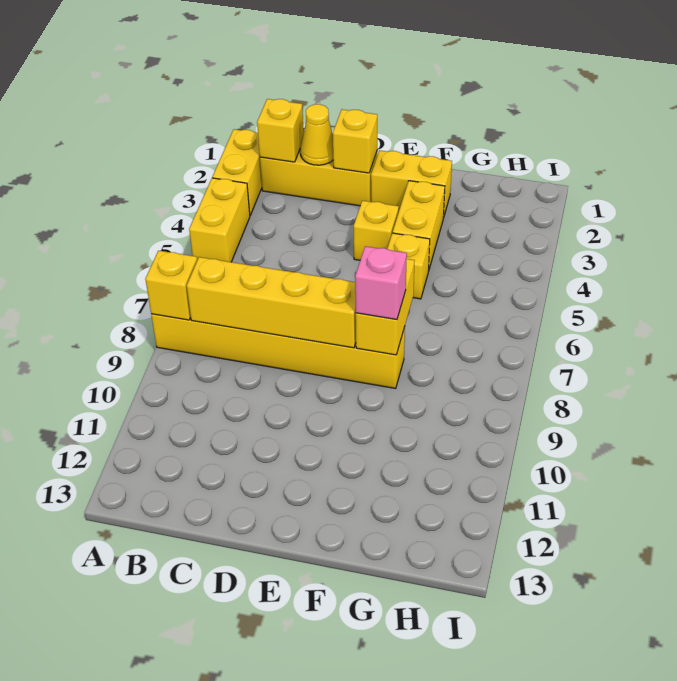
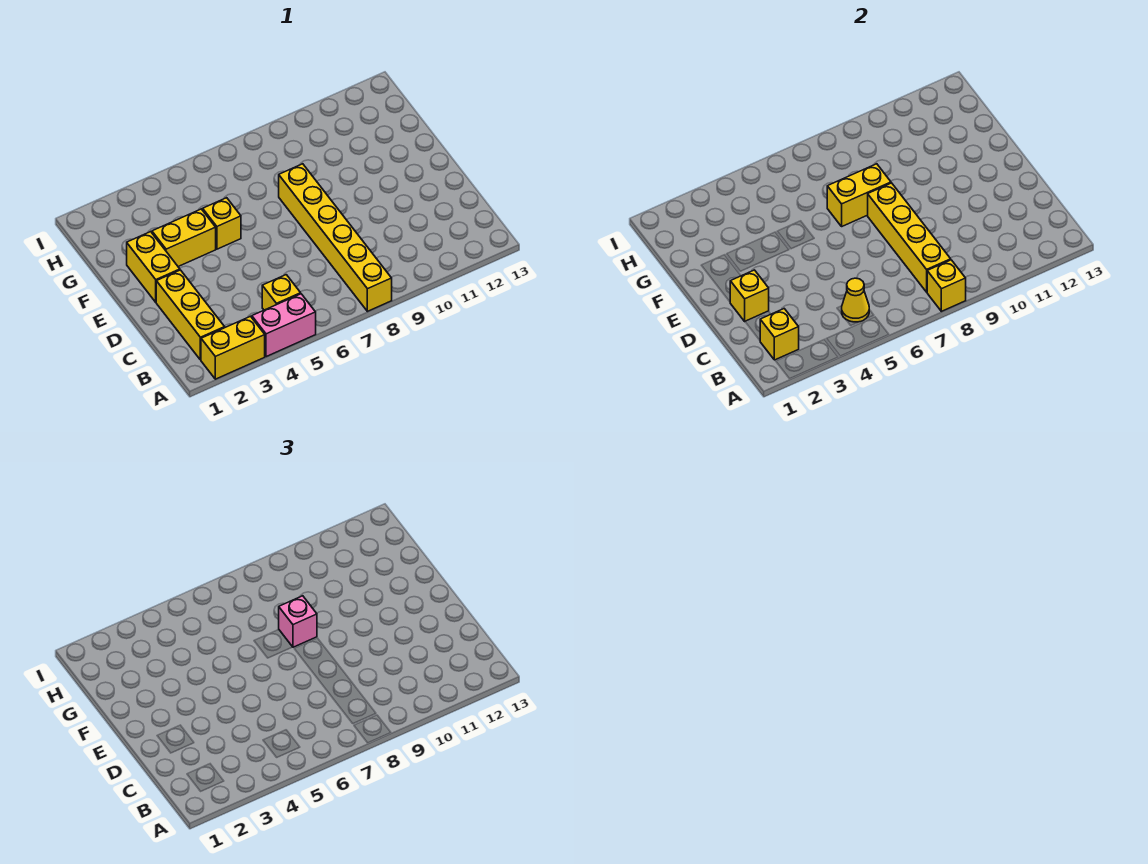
yellow 1x2 brick [189,178,250,262] -> pink 1x2 brick [252,294,316,357]
yellow 1x1 cone [300,104,333,165] -> yellow 1x1 cone moved to [842,278,869,322]
yellow 1x1 brick [354,201,399,260] -> yellow 1x1 brick moved to [262,275,301,310]

